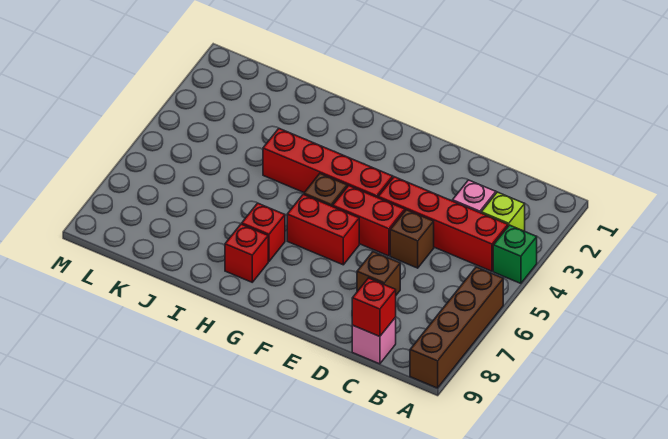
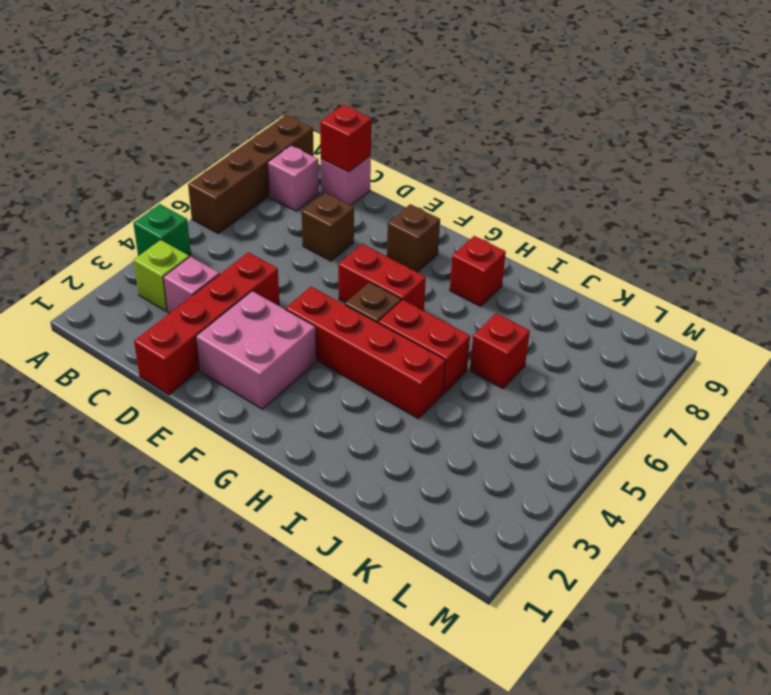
red 1x4 brick [378,177,508,271] -> red 1x4 brick turned to [134,252,279,395]
none -> pink 1x1 brick [268,146,319,211]
brown 1x1 brick [390,210,434,268] -> brown 1x1 brick moved to [387,204,440,272]
none -> pink 2x2 brick [196,291,316,409]
red 1x2 brick [333,186,405,256] -> red 1x2 brick moved to [378,300,470,394]
red 1x1 brick [242,203,285,261] -> red 1x1 brick moved to [470,313,530,389]

